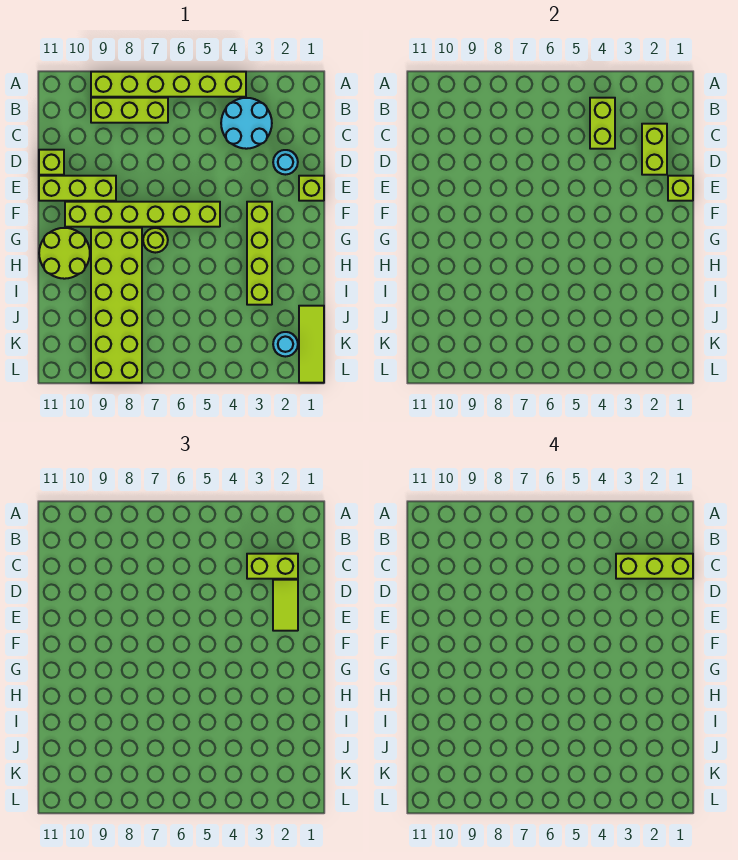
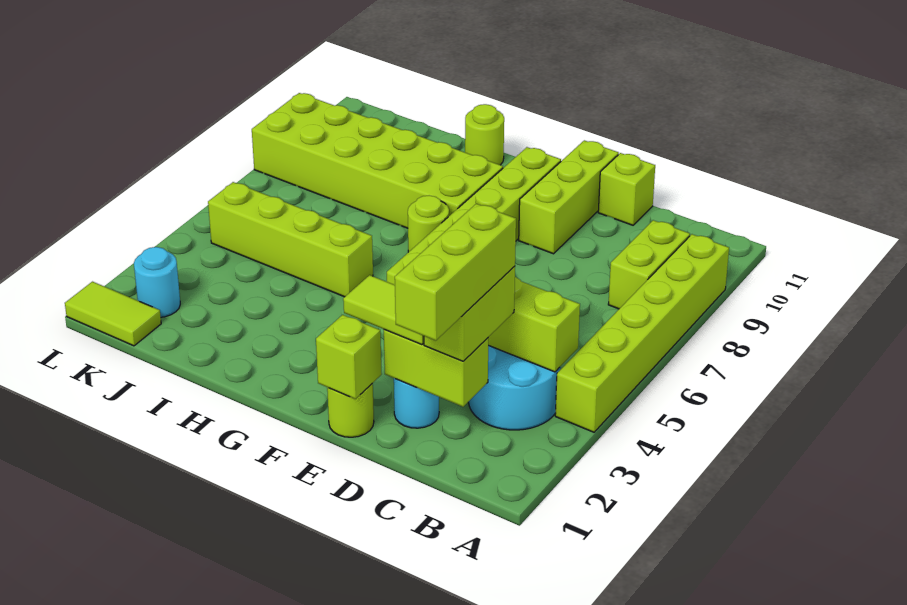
lime 1x3 brick [91,98,168,123] -> lime 1x2 brick [608,220,690,309]
lime 1x1 brick [299,176,324,201] -> lime 1x1 round brick [327,383,374,437]
lime 1x4 brick [247,202,272,305] -> lime 1x4 brick moved to [208,182,373,297]
lime 2x2 round brick [39,228,90,279] -> lime 1x1 round brick [465,104,504,165]
lime 1x3 tile [299,306,324,383] -> lime 1x2 tile [65,282,161,346]

